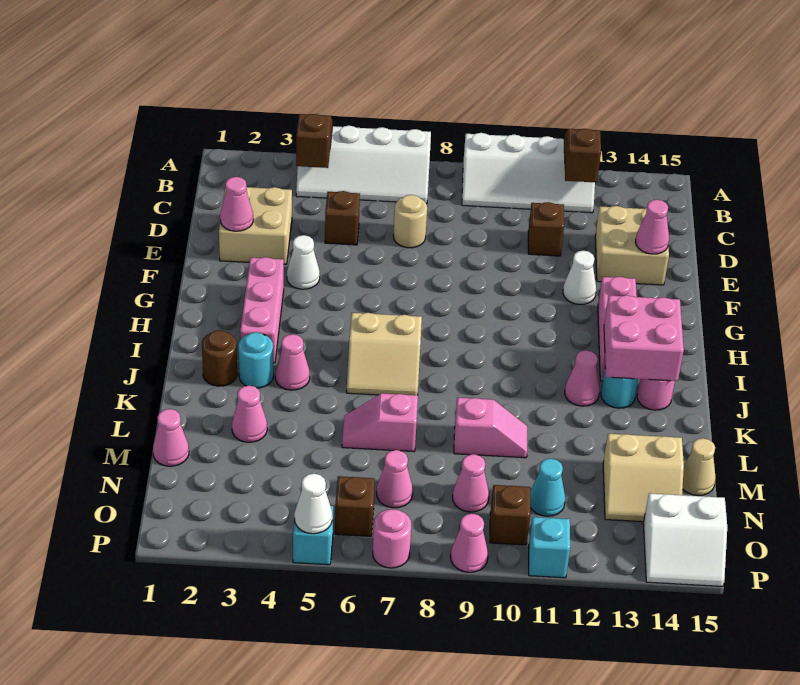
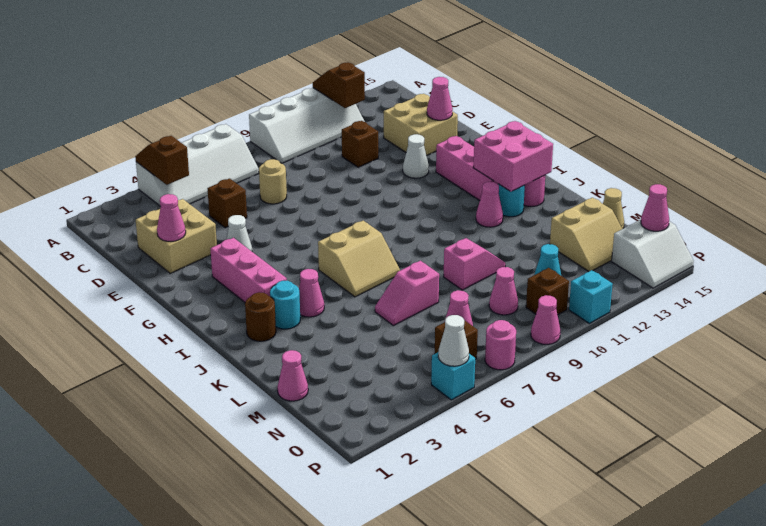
pink 1x1 cone [232,386,267,442] -> pink 1x1 cone moved to [641,184,669,231]

